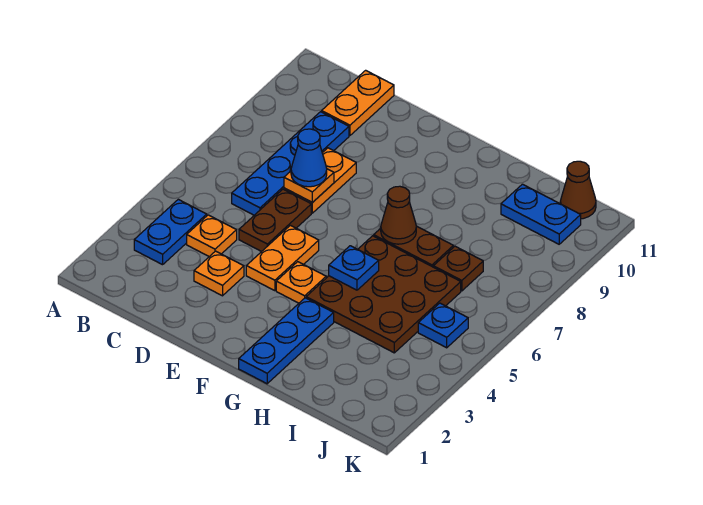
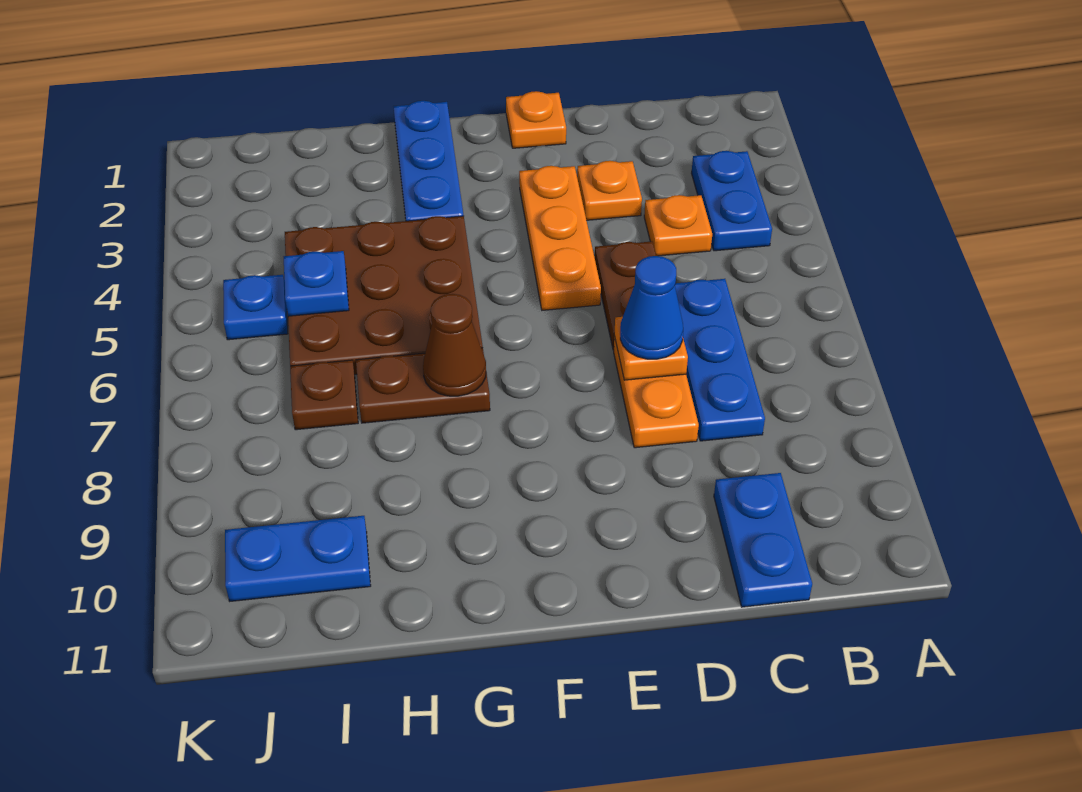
blue 1x4 plate [232,112,349,215] -> blue 1x3 plate [675,279,765,441]
orange 1x2 plate [322,70,394,136] -> blue 1x2 plate [714,473,812,607]
orange 1x2 plate [246,225,319,291] -> orange 1x3 plate [519,166,601,310]
orange 1x1 plate [276,262,326,303] -> orange 1x1 plate moved to [506,91,566,148]
blue 1x1 plate [329,246,379,290] -> blue 1x1 plate moved to [284,251,349,316]
brown 1x1 cone [560,161,596,219] -> none

